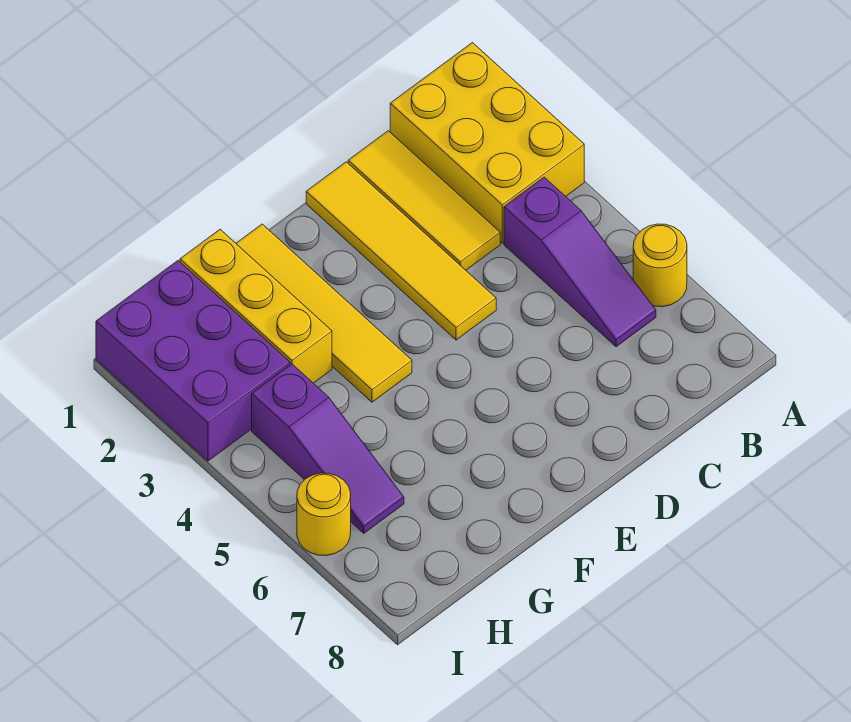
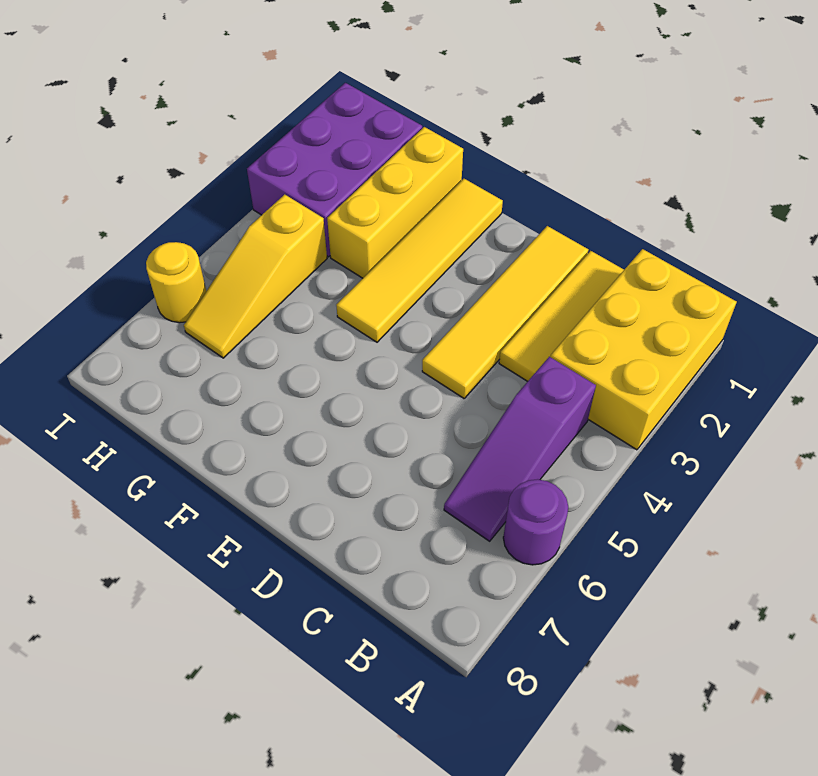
yellow 1x1 round brick [633,224,687,307] -> purple 1x1 round brick [503,479,568,565]
purple 1x3 slope [252,364,404,533] -> yellow 1x3 slope [184,194,327,358]

